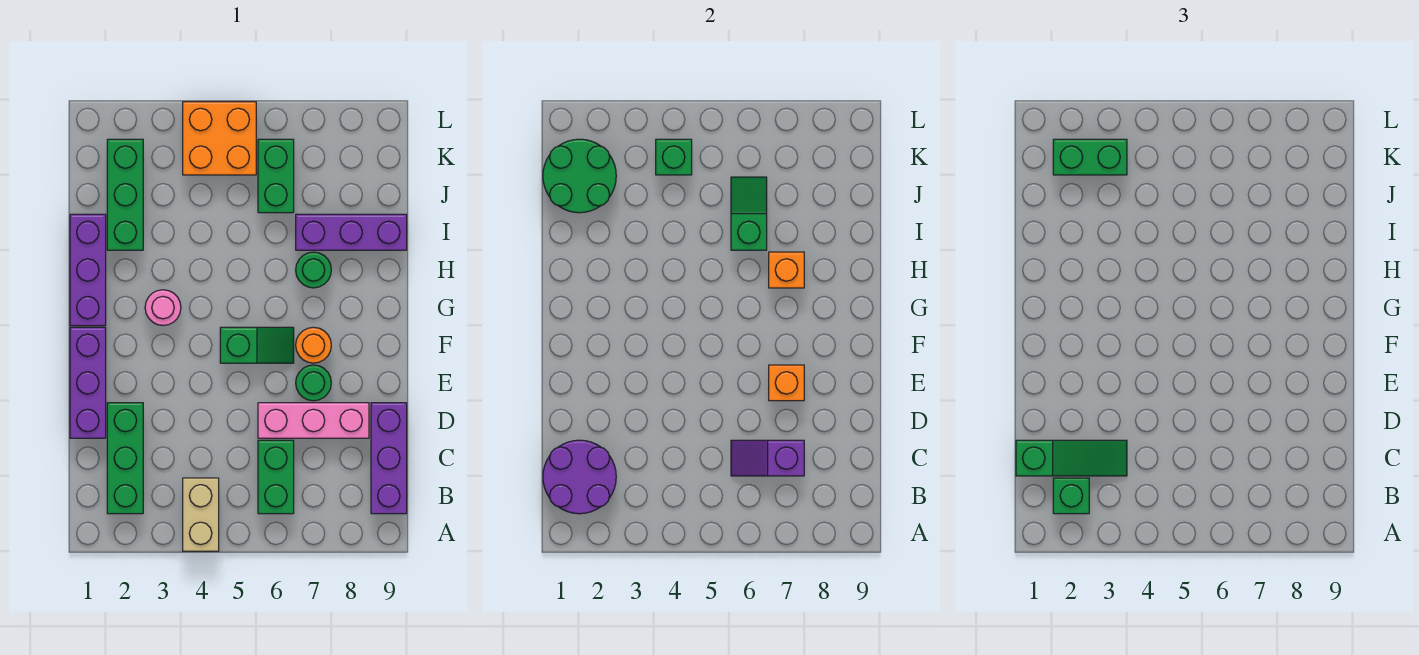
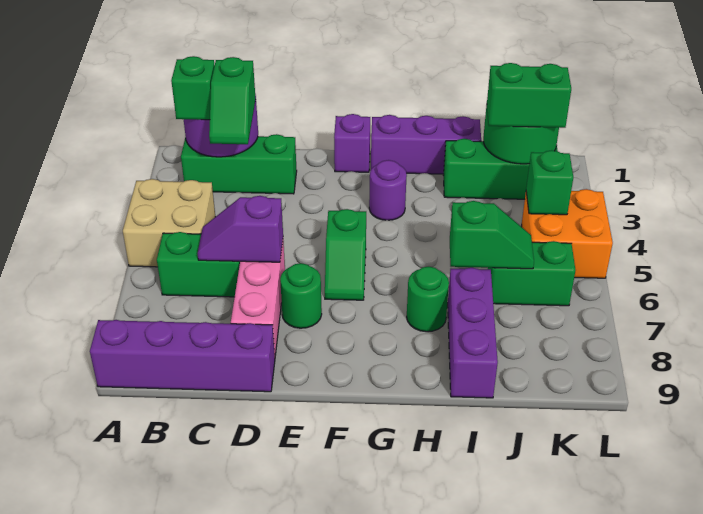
tan 1x2 brick [183,478,219,551] -> tan 2x2 brick [123,179,215,267]
purple 1x3 brick [371,403,407,514] -> purple 1x4 brick [90,320,275,392]
green 1x3 slope [1016,440,1127,476] -> green 1x2 slope [209,57,256,144]
purple 1x2 slope [731,440,804,476] -> purple 1x2 slope turned to [198,196,283,262]
purple 1x3 brick [70,327,106,438] -> purple 1x1 brick [334,114,370,172]
orange 1x1 brick [769,365,804,401] -> none
orange 1x1 round brick [296,327,331,363] -> none
pink 1x1 round brick [145,290,181,325] -> purple 1x1 round brick [369,160,407,220]
orange 1x1 brick [769,252,804,288] -> none
green 1x2 brick [1053,139,1127,175] -> green 1x2 brick turned to [487,63,571,128]

